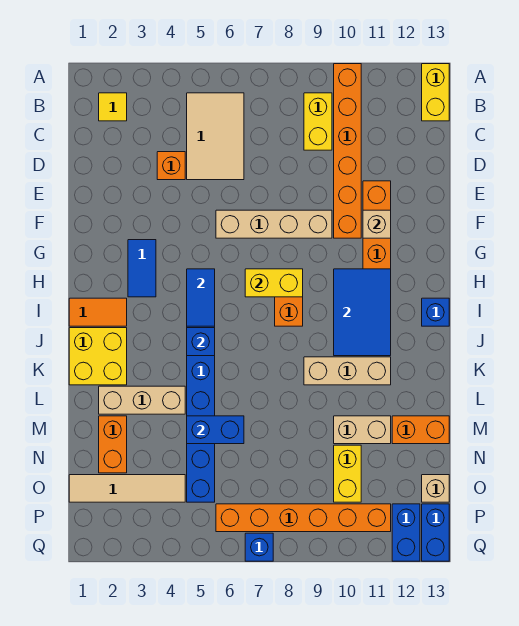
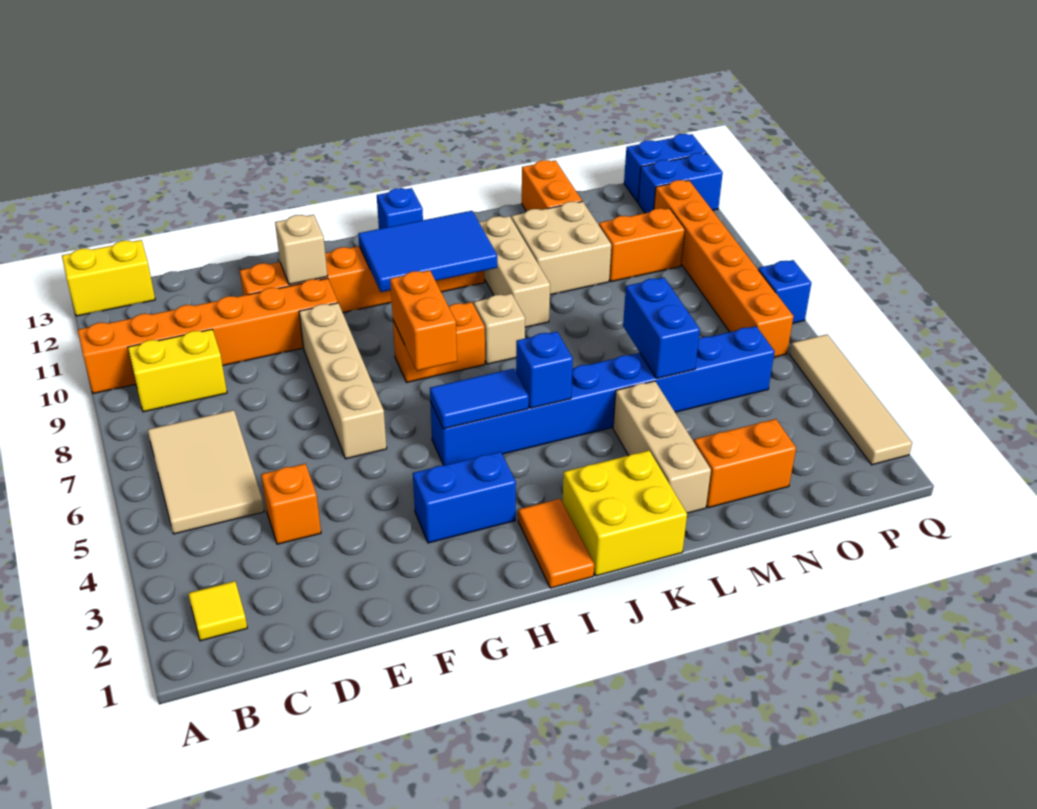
tan 2x3 tile [187,93,244,180] -> tan 2x3 tile turned to [148,410,264,534]
blue 1x2 tile [128,240,156,297] -> blue 1x2 brick [413,452,516,543]
yellow 1x2 brick [245,269,303,297] -> orange 1x2 brick [390,270,457,371]
tan 1x2 brick [334,416,391,444] -> tan 2x2 brick [511,201,611,295]
yellow 1x2 brick [334,445,361,502] -> orange 1x2 brick [599,208,685,282]
tan 1x4 tile [69,475,185,502] -> tan 1x4 tile moved to [790,335,912,465]
tan 1x1 brick [422,475,449,502] -> tan 1x1 brick moved to [474,294,525,364]

